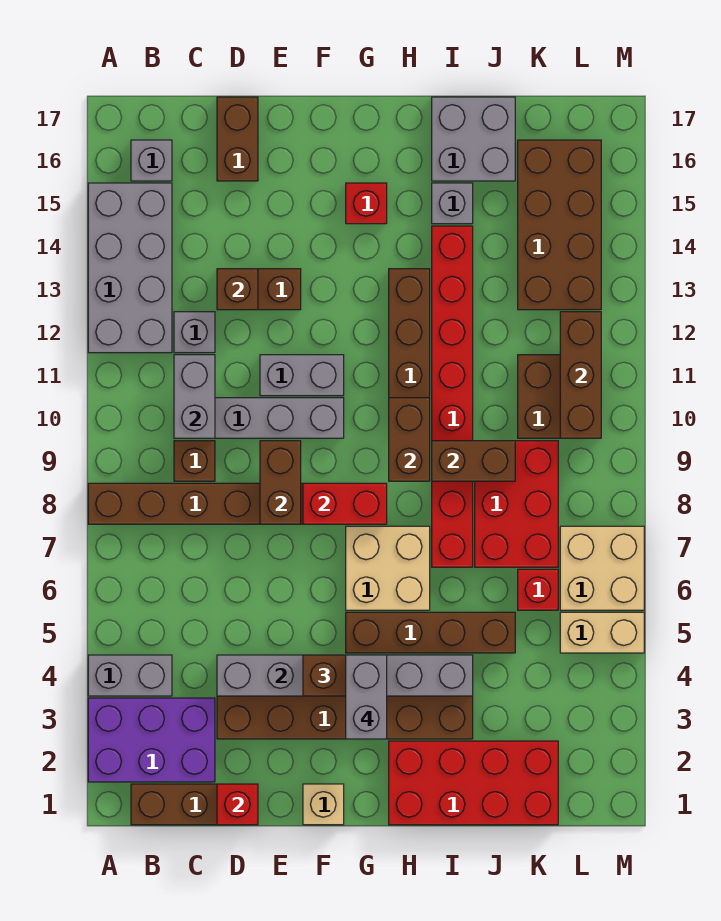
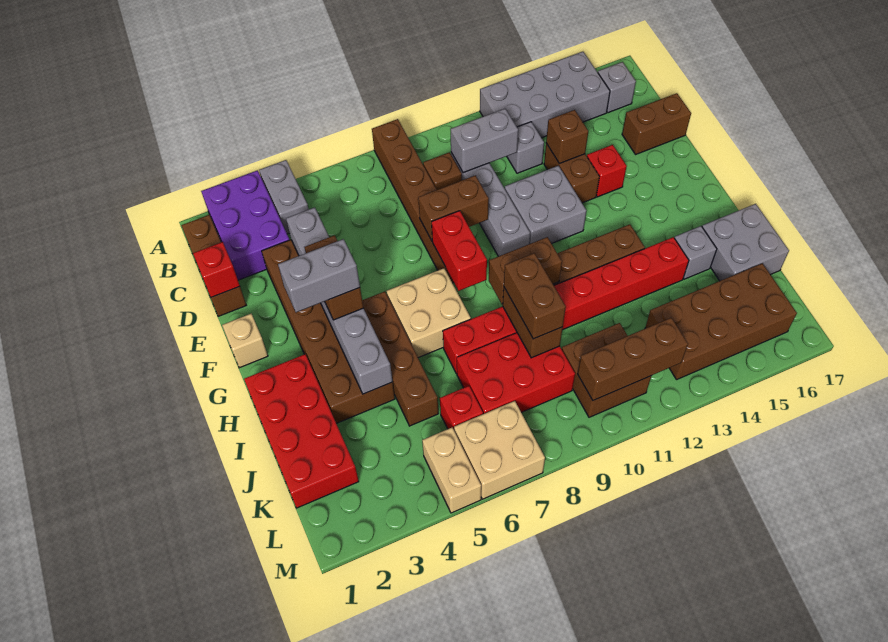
grey 1x2 brick [260,355,344,396] -> grey 2x2 brick [505,166,586,244]
red 1x1 brick [346,183,387,224] -> red 1x1 brick moved to [587,145,627,197]
none -> brown 1x2 brick [504,253,566,339]

